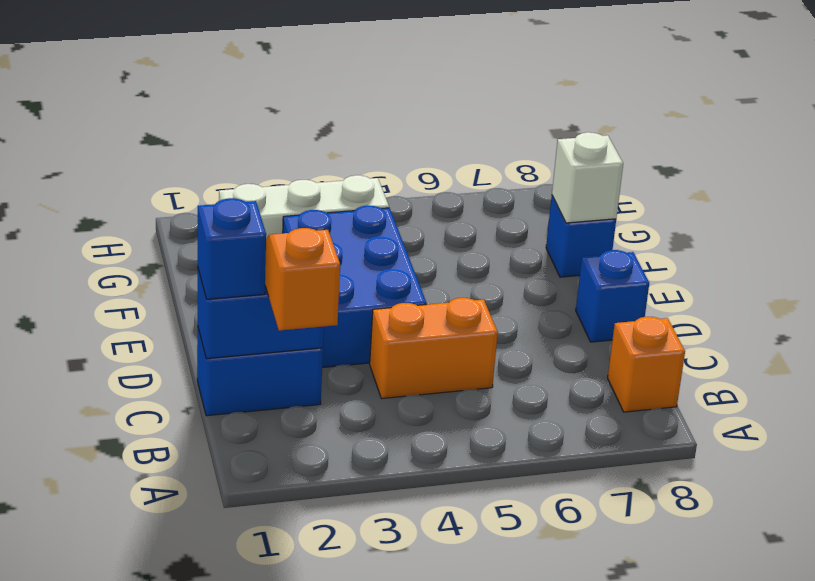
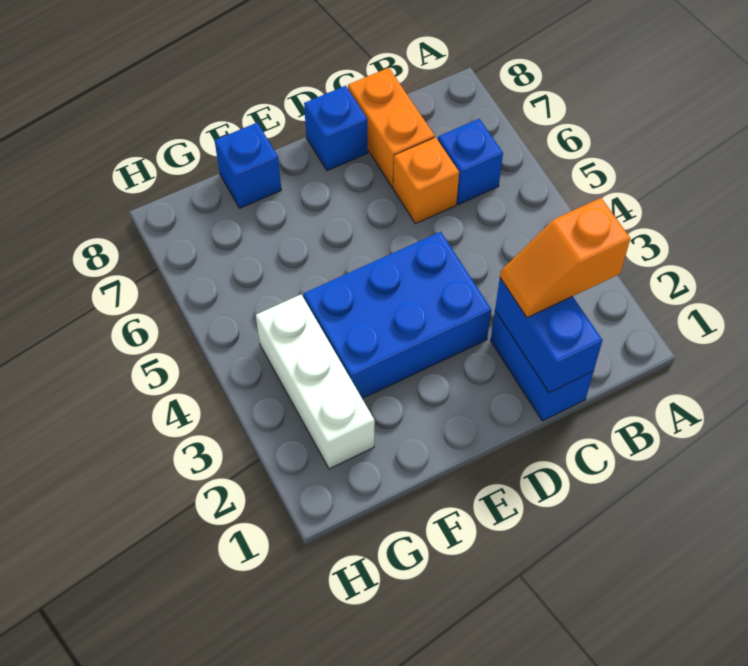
orange 1x1 brick [608,317,685,412] -> orange 1x1 brick moved to [393,137,459,224]
blue 1x1 brick [198,198,266,299] -> blue 1x1 brick moved to [438,119,503,204]
orange 1x2 brick [370,298,498,399] -> orange 1x2 brick moved to [348,68,435,187]
white 1x1 brick [552,132,623,223] -> none

